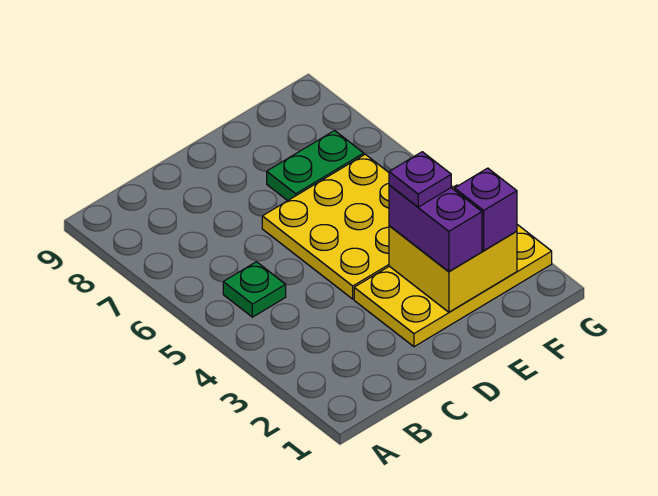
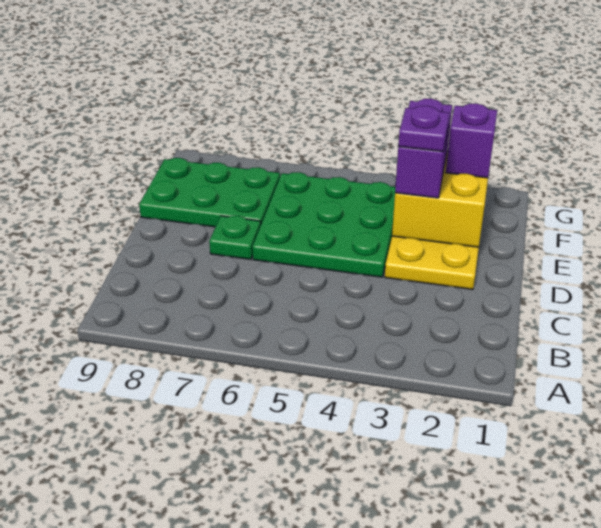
green 1x1 plate [223,262,286,317] -> green 1x1 plate moved to [209,216,261,259]
yellow 3x3 plate [262,154,389,299] -> green 3x3 plate [253,172,395,277]
purple 1x2 brick [389,185,482,272] -> purple 1x2 brick turned to [395,99,452,198]
green 1x2 plate [267,131,364,201] -> green 2x3 plate [139,158,280,227]

